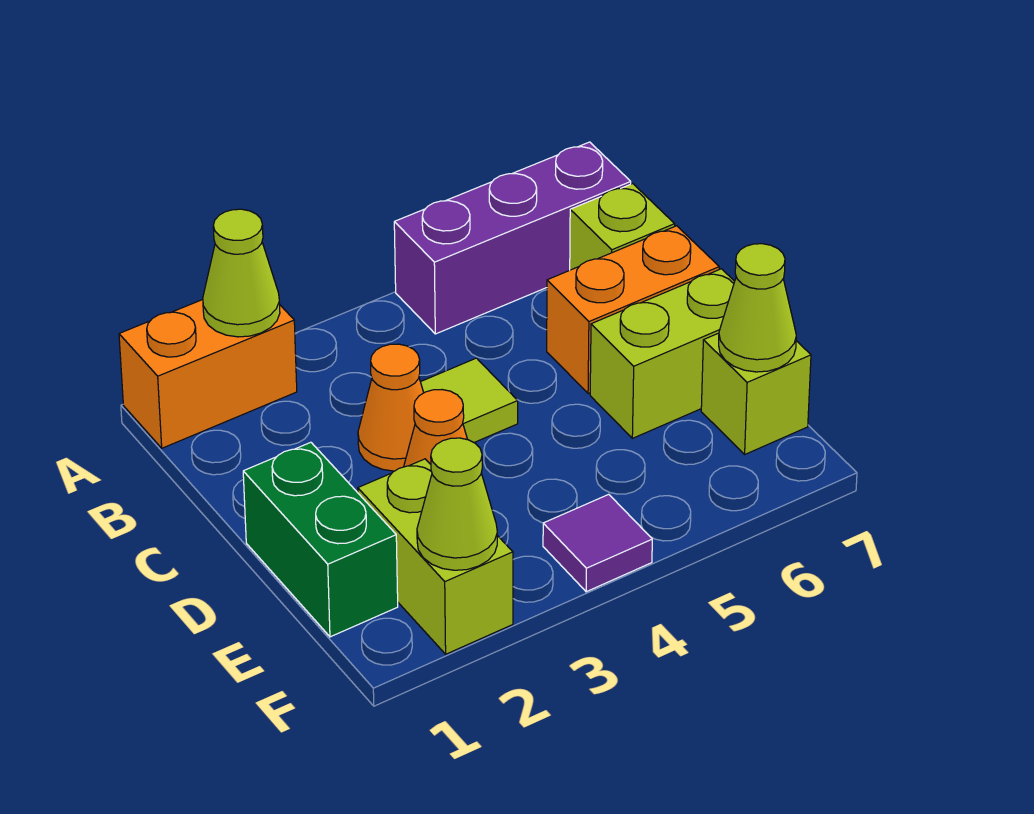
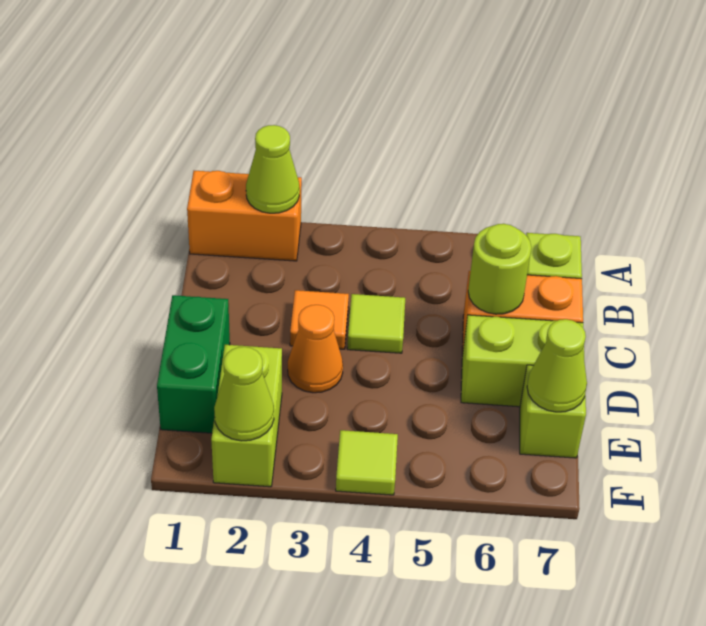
purple 1x3 brick [394,142,631,334] -> none
orange 1x1 cone [358,344,424,471] -> orange 1x1 tile [290,290,349,349]
none -> lime 1x1 round brick [468,224,531,314]
purple 1x1 tile [543,494,652,592] -> lime 1x1 tile [336,430,398,495]

